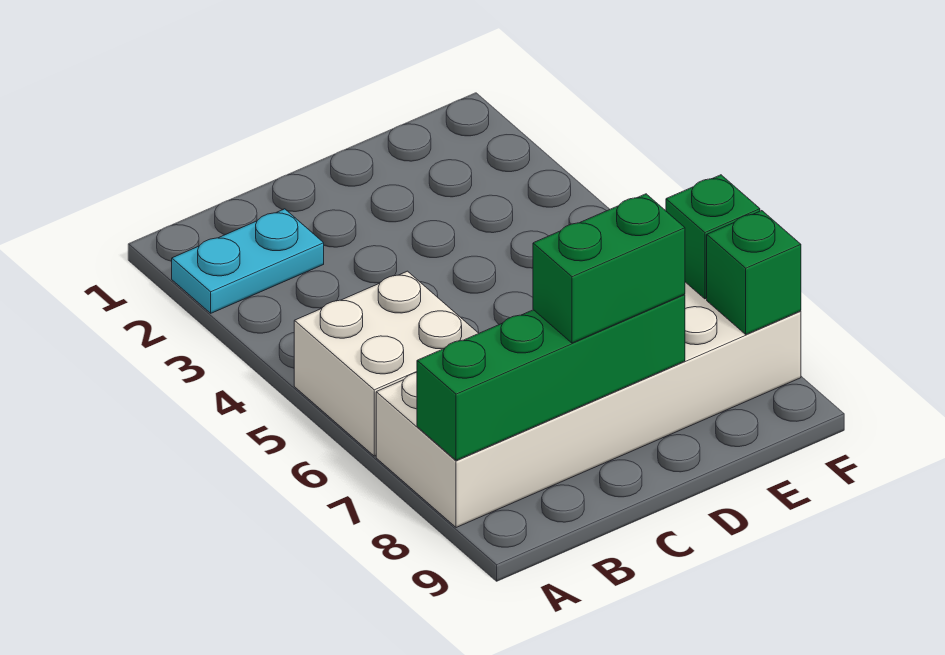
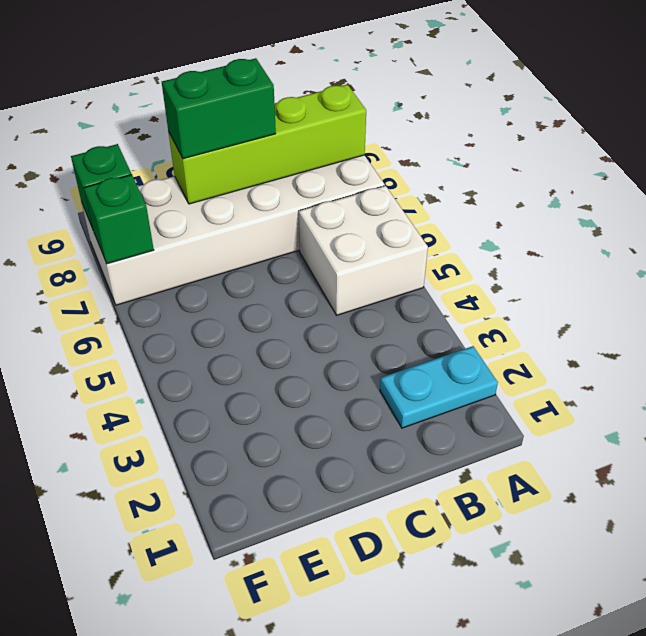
green 1x4 brick [417,294,685,460] -> lime 1x4 brick [168,85,366,204]

